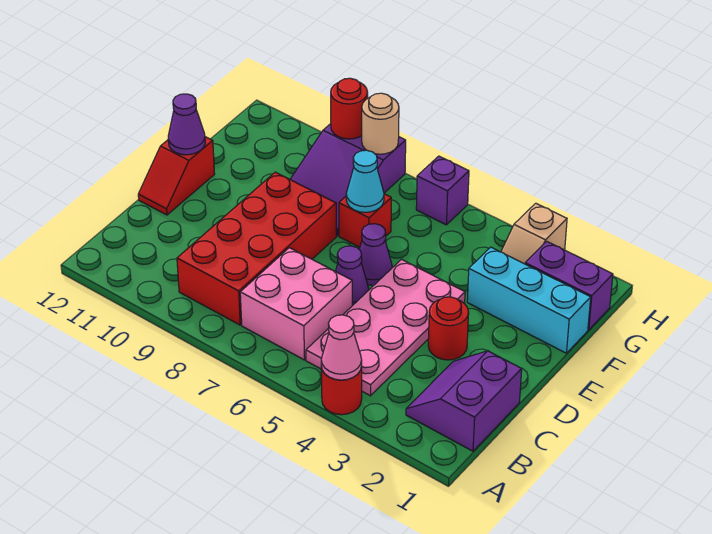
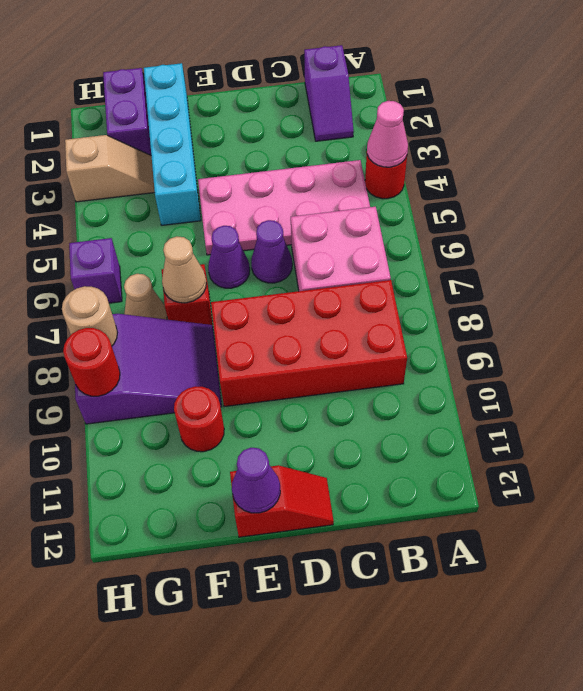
purple 2x2 slope [406,351,522,451] -> purple 1x2 slope [304,45,354,141]
red 1x1 round brick [428,297,469,360] -> red 1x1 round brick moved to [174,386,224,452]
cyan 1x3 brick [467,247,591,353] -> cyan 1x4 brick [144,63,201,225]
cyan 1x1 cone [346,150,384,212] -> tan 1x1 cone [162,236,206,303]
none -> tan 1x1 cone [124,274,167,319]

